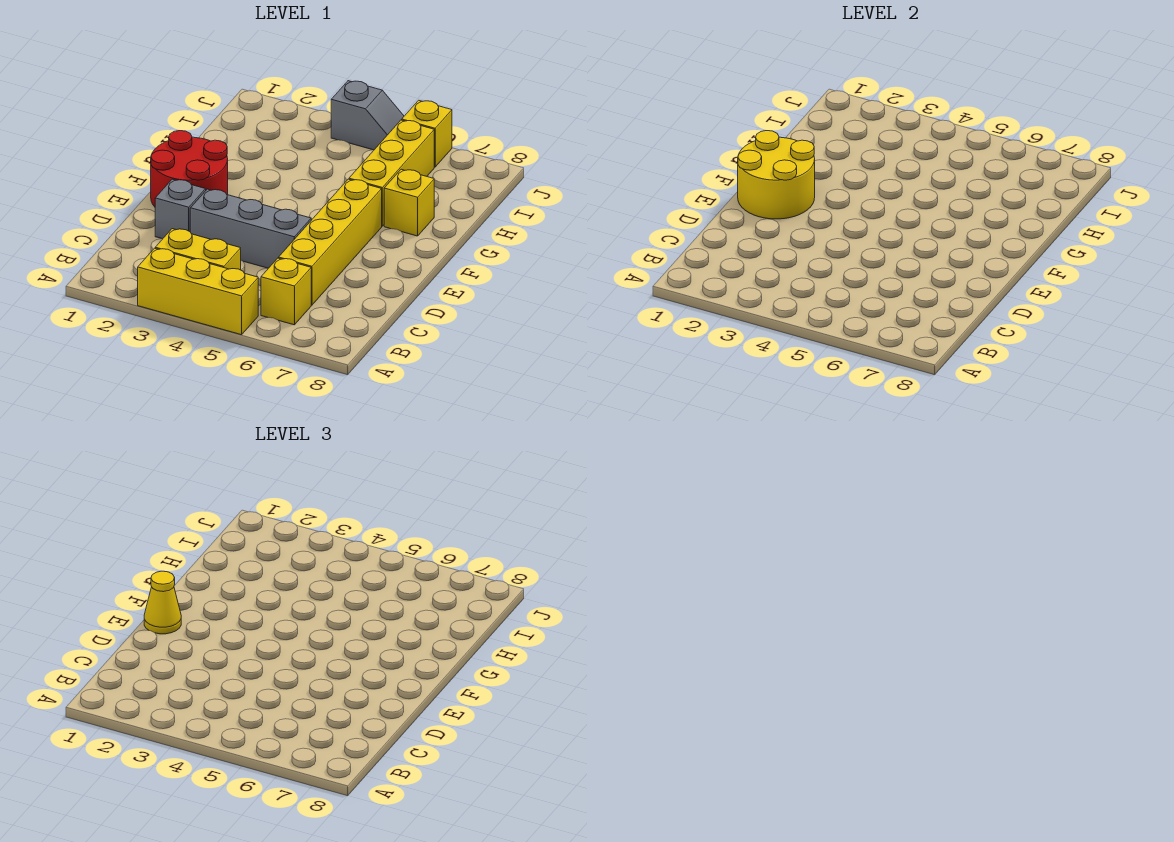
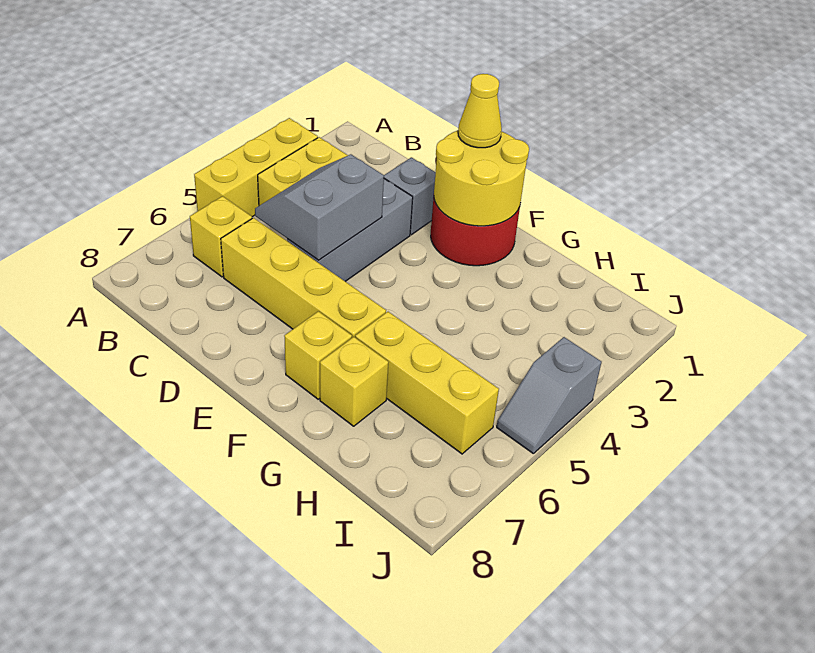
none -> grey 2x2 slope [255,154,384,260]
yellow 1x1 brick [402,100,452,167] -> yellow 1x1 brick moved to [284,311,352,399]

